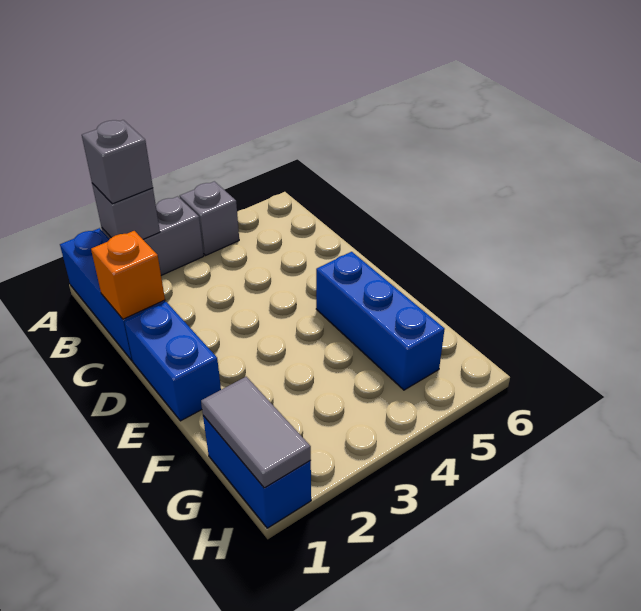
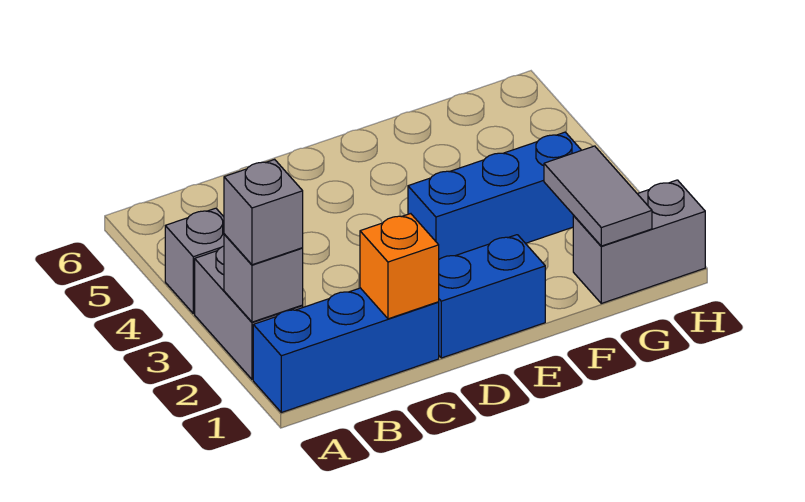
blue 1x3 brick [316,252,445,390] -> blue 1x3 brick moved to [408,132,581,259]
blue 1x2 brick [203,416,311,528] -> grey 1x2 brick [573,180,705,303]
grey 1x2 tile [201,377,311,488] -> grey 1x2 tile turned to [544,146,652,246]

